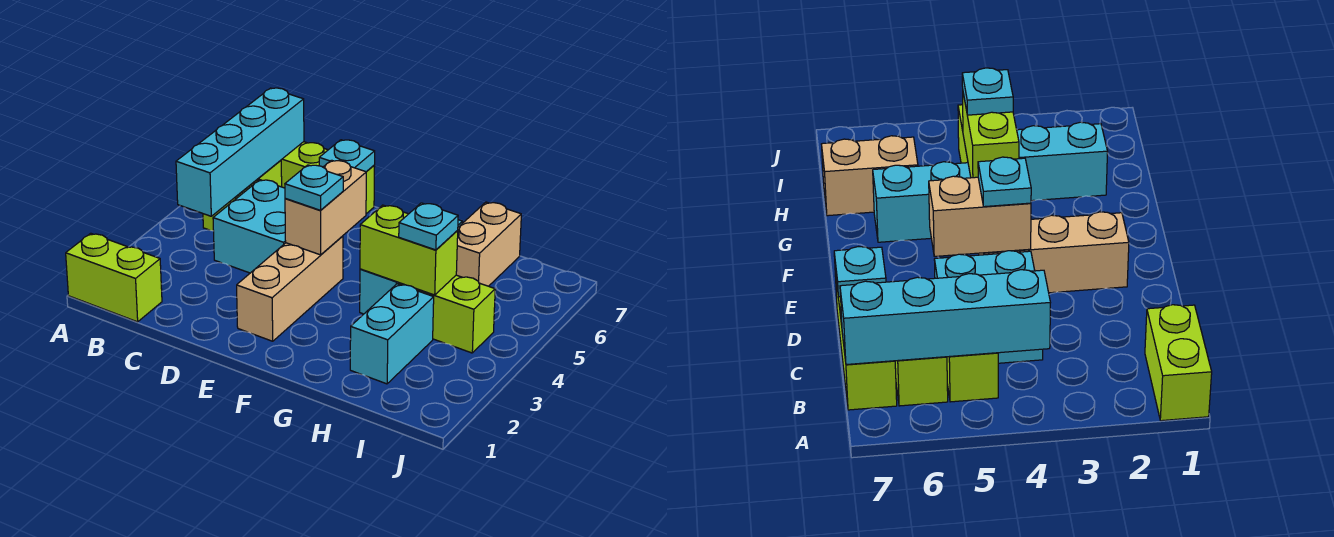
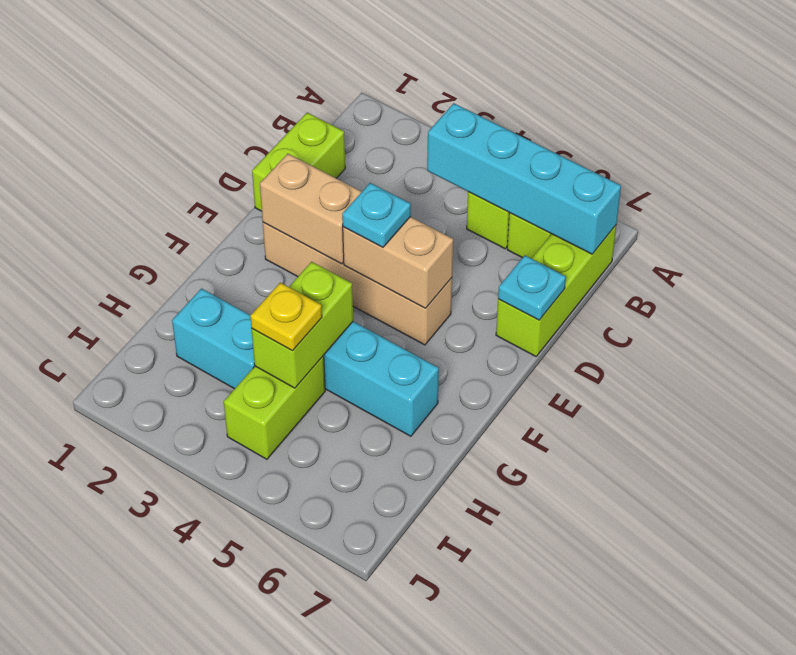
lime 1x2 brick [66,233,162,322] -> lime 1x2 brick moved to [252,113,345,211]
cyan 2x2 brick [213,180,286,273] -> none
tan 1x3 brick [237,236,343,341] -> tan 1x4 brick [263,223,452,345]
cyan 1x1 plate [399,203,458,250] -> yellow 1x1 plate [250,283,322,351]
tan 1x2 brick [456,202,521,286] -> tan 1x2 brick moved to [260,154,362,264]

